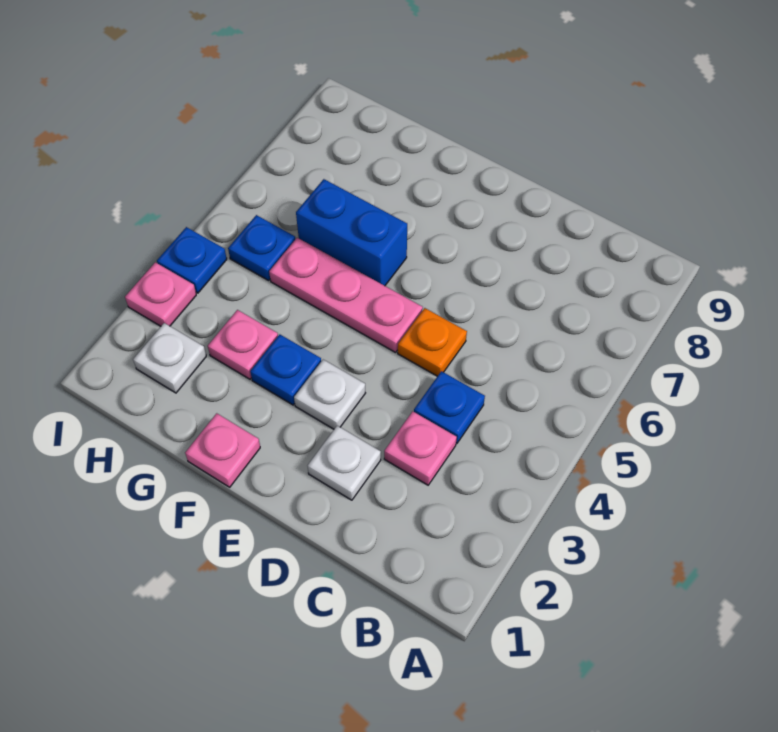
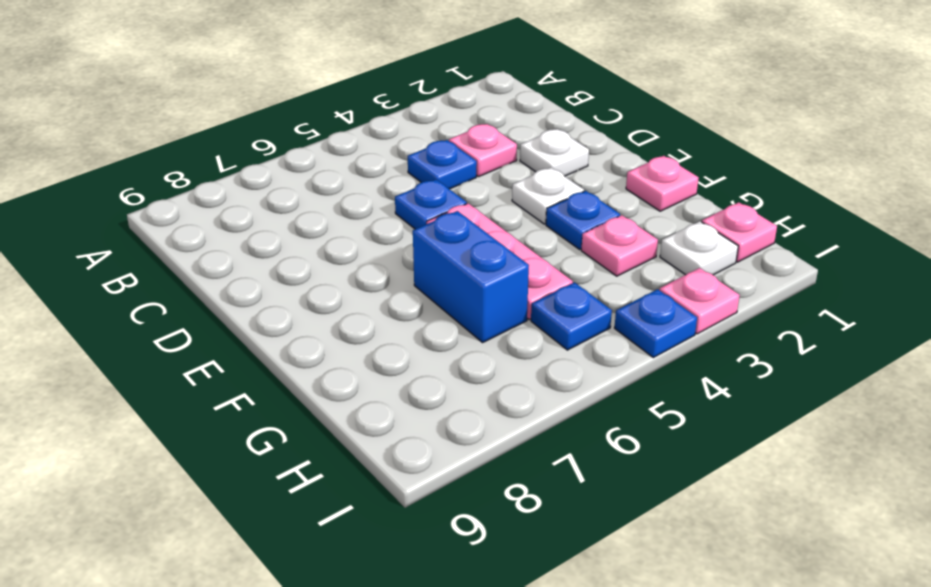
orange 1x1 plate [398,308,467,376] -> blue 1x1 plate [395,179,467,229]
none -> pink 1x1 plate [702,202,777,262]

